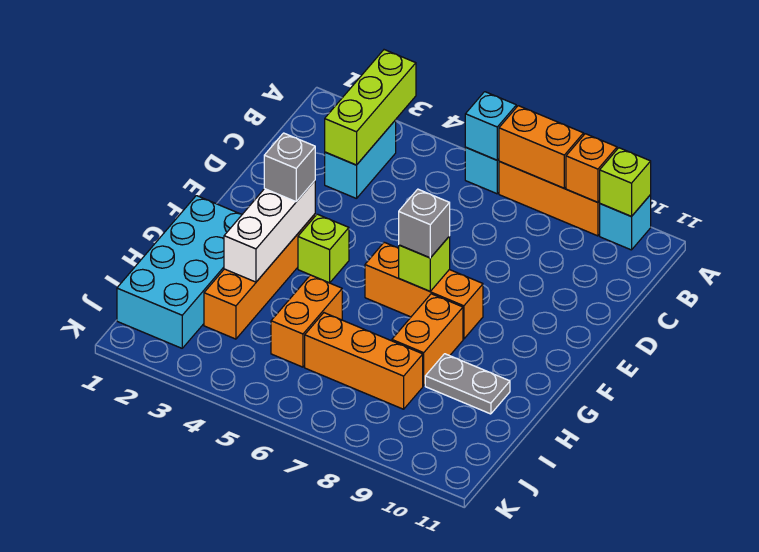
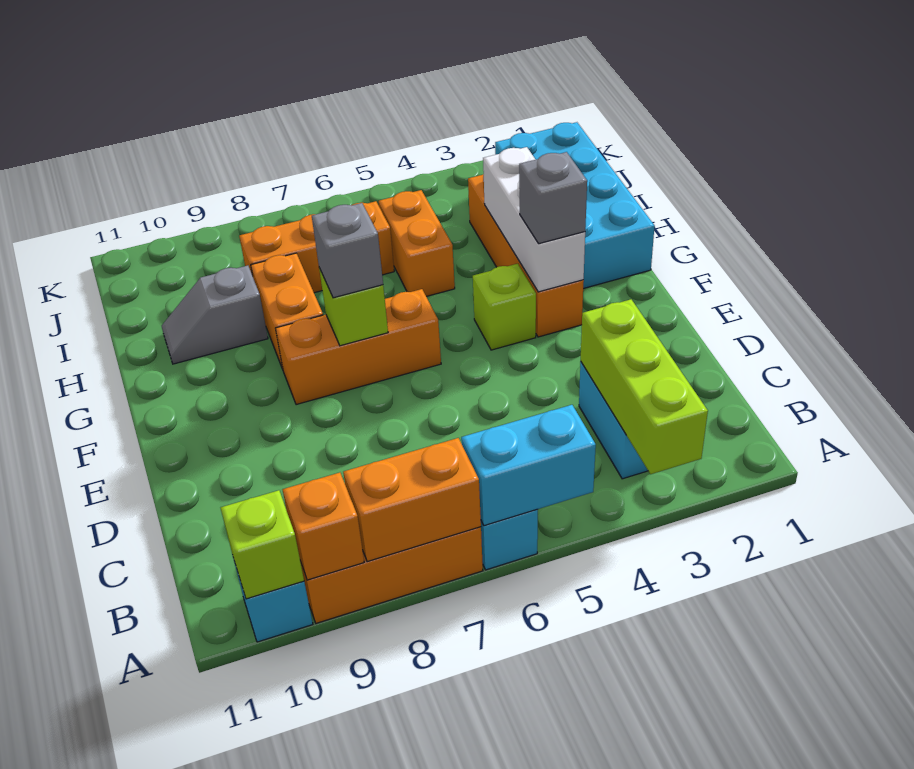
cyan 1x1 brick [465,92,516,160] -> cyan 1x2 brick [461,405,596,526]
grey 1x2 plate [425,354,510,414] -> grey 1x2 slope [162,266,268,364]

